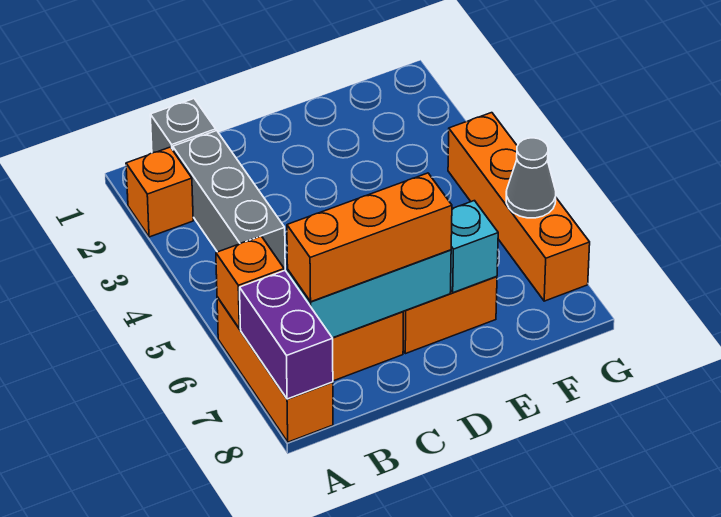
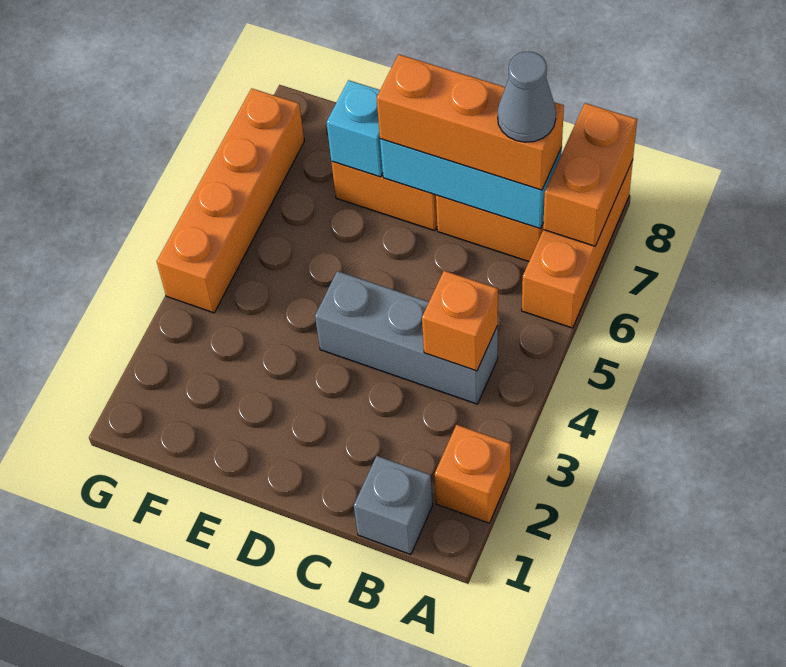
orange 1x1 brick [216,236,284,329] -> orange 1x1 brick moved to [422,271,498,371]
purple 1x2 brick [240,271,333,399] -> orange 1x2 brick [543,103,637,246]
grey 1x3 brick [173,131,285,271] -> grey 1x3 brick turned to [315,271,498,404]
grey 1x1 cone [506,138,556,218] -> grey 1x1 cone moved to [498,52,556,142]

